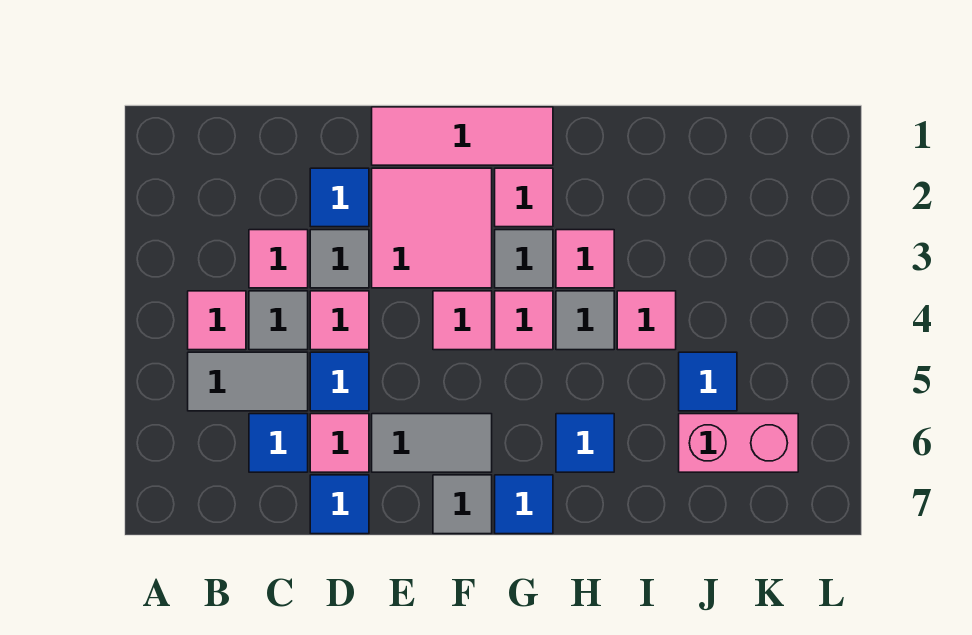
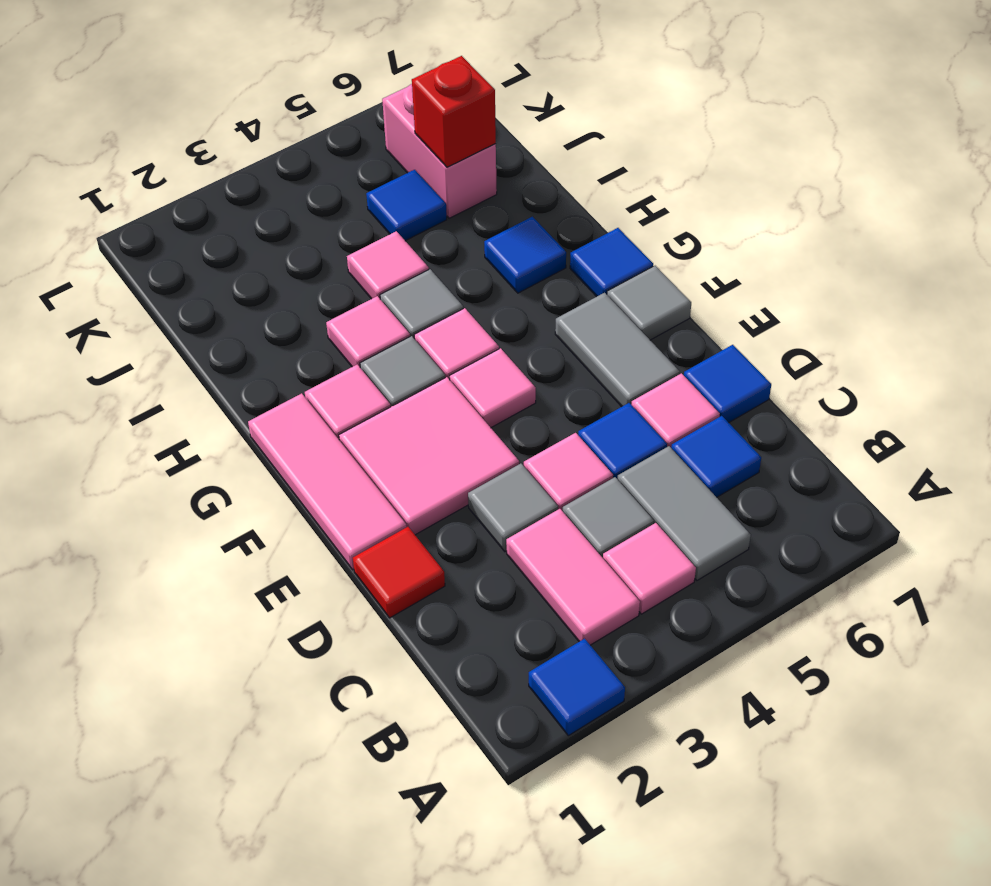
pink 1x1 tile [249,230,308,288] -> pink 1x2 tile [506,509,640,645]
none -> red 1x1 tile [353,527,445,618]
blue 1x1 tile [310,168,369,227] -> blue 1x1 tile moved to [529,639,625,736]
none -> red 1x1 brick [412,56,496,167]

